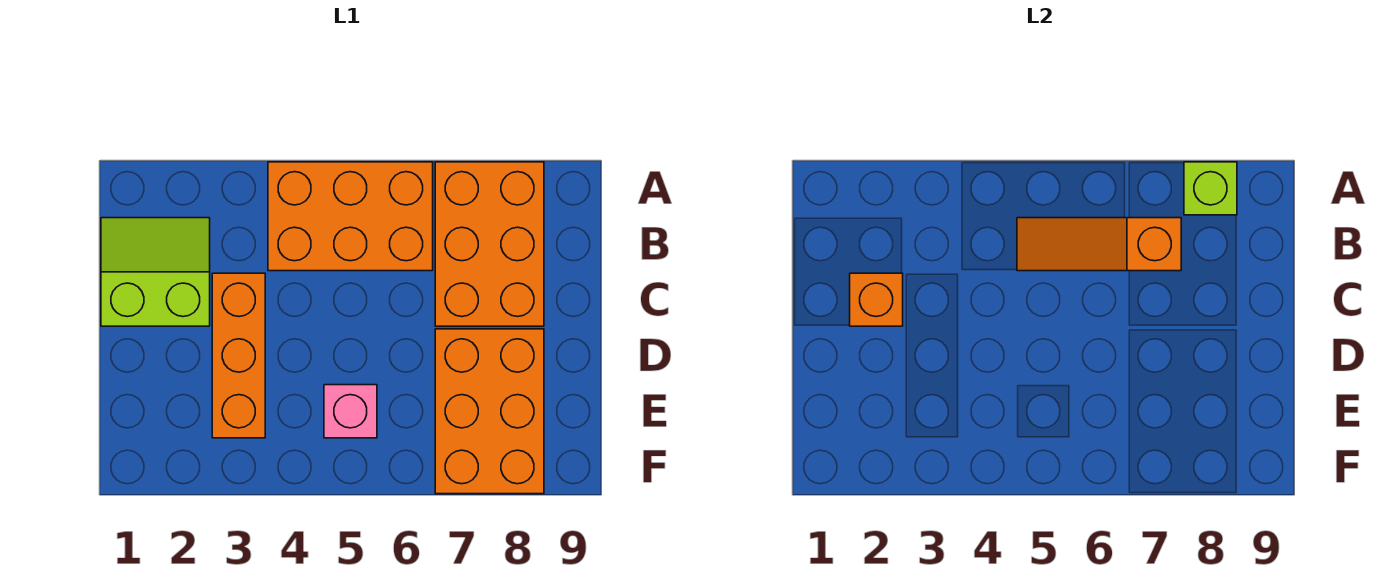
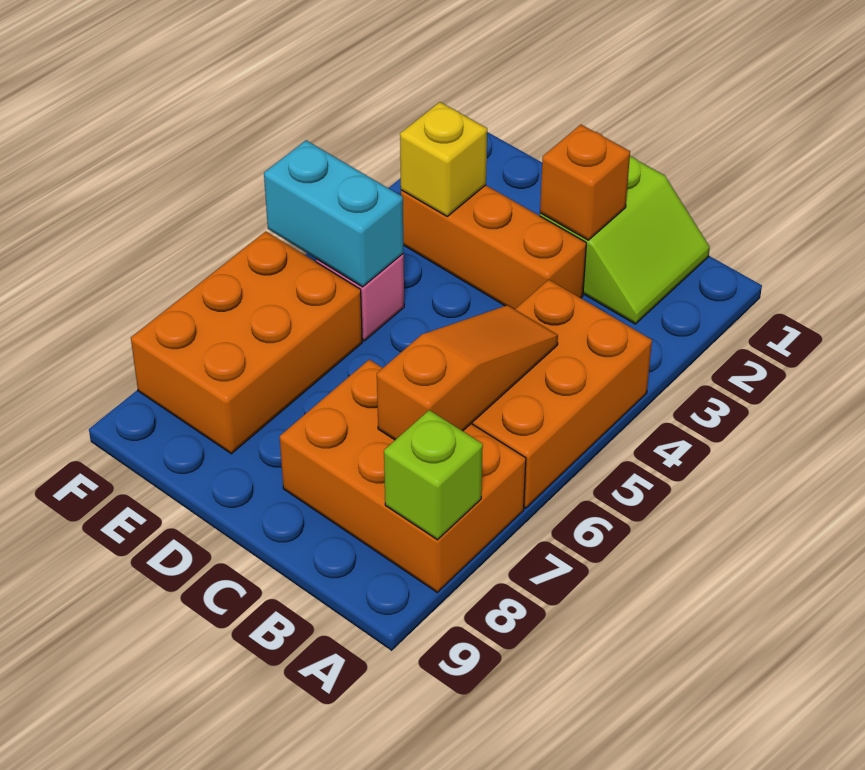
orange 2x3 brick [435,329,544,494] -> orange 2x3 brick turned to [131,231,362,454]
none -> yellow 1x1 brick [400,102,487,216]
none -> cyan 1x2 brick [264,140,404,287]

